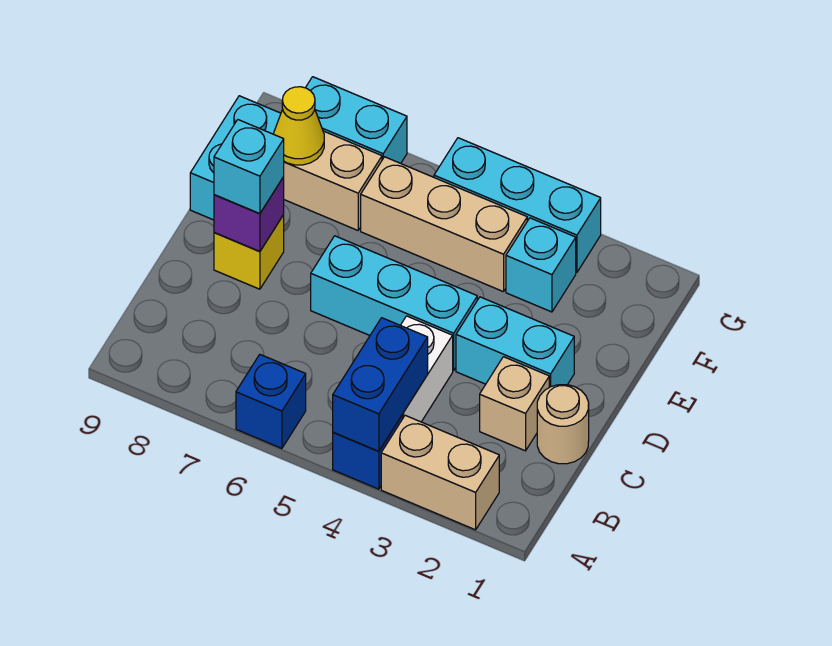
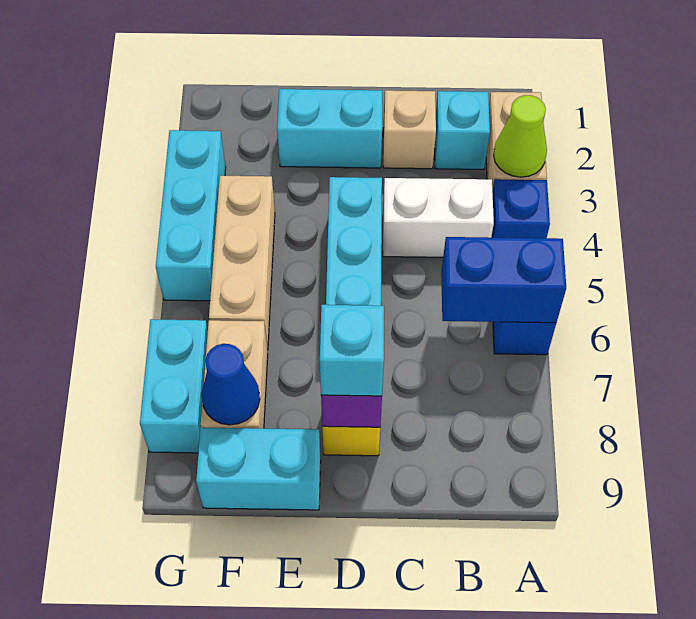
none -> lime 1x1 cone [494,95,547,177]
blue 1x2 brick [333,318,428,451] -> blue 1x2 brick moved to [441,237,566,323]
tan 1x1 round brick [537,385,589,464] -> none
cyan 1x2 brick [456,297,574,387] -> cyan 1x2 brick turned to [277,89,382,168]
cyan 1x1 brick [506,218,576,312] -> cyan 1x1 brick moved to [435,91,490,169]
yellow 1x1 cone [273,87,324,165] -> blue 1x1 cone [201,344,260,425]

